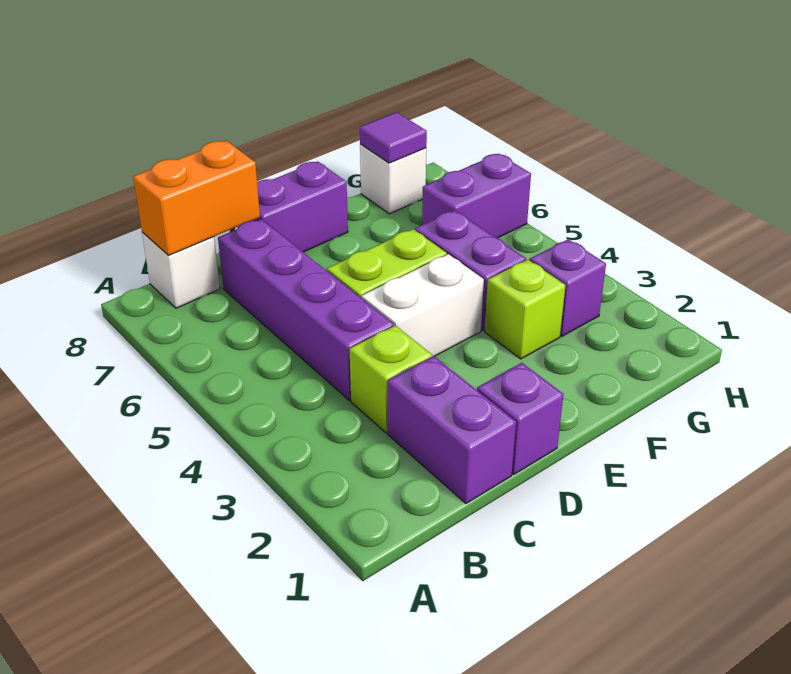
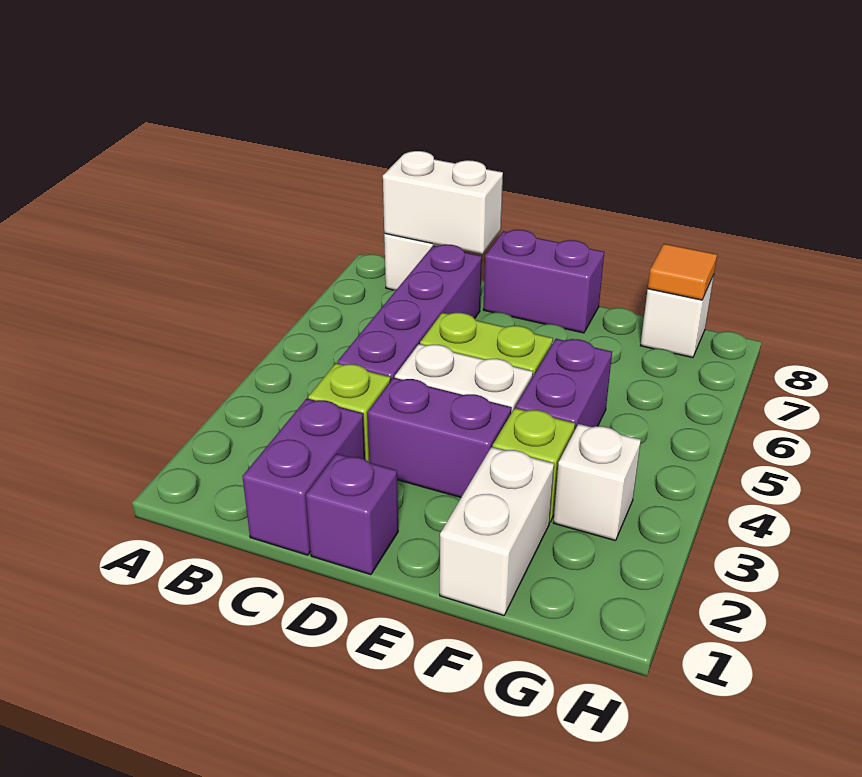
orange 1x2 brick [133,141,260,255] -> white 1x2 brick [383,151,503,254]
none -> white 1x2 brick [440,447,554,616]
purple 1x1 brick [530,239,606,336] -> white 1x1 brick [553,424,641,541]
purple 1x2 brick [422,154,531,238] -> purple 1x2 brick moved to [368,378,512,498]
purple 1x1 tile [360,112,427,163] -> orange 1x1 tile [648,244,717,300]

